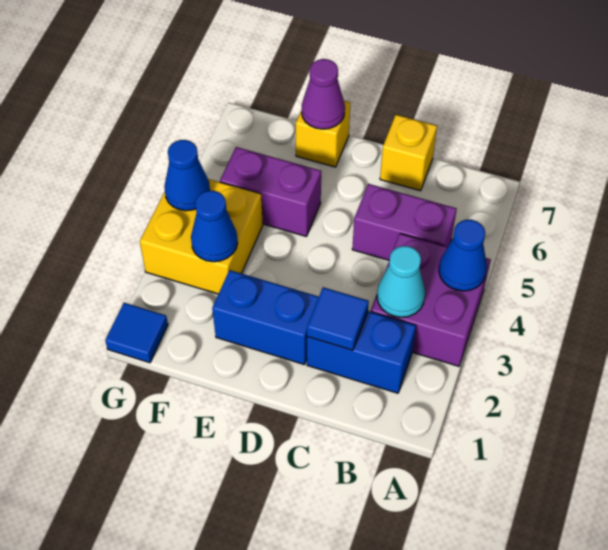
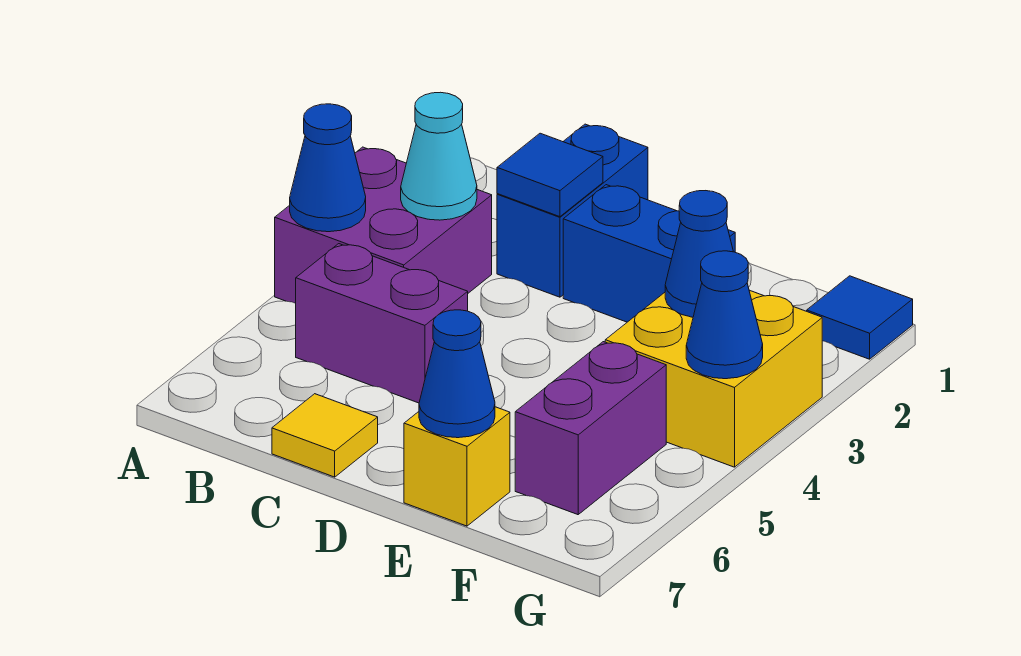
blue 1x2 brick [307,311,416,393] -> blue 1x2 brick turned to [497,124,648,297]
yellow 1x1 brick [380,115,437,191] -> yellow 1x1 tile [272,394,378,477]
purple 1x2 brick [220,147,321,236] -> purple 1x2 brick turned to [515,342,666,515]
purple 1x1 cone [302,59,345,129] -> blue 1x1 cone [419,310,495,438]

